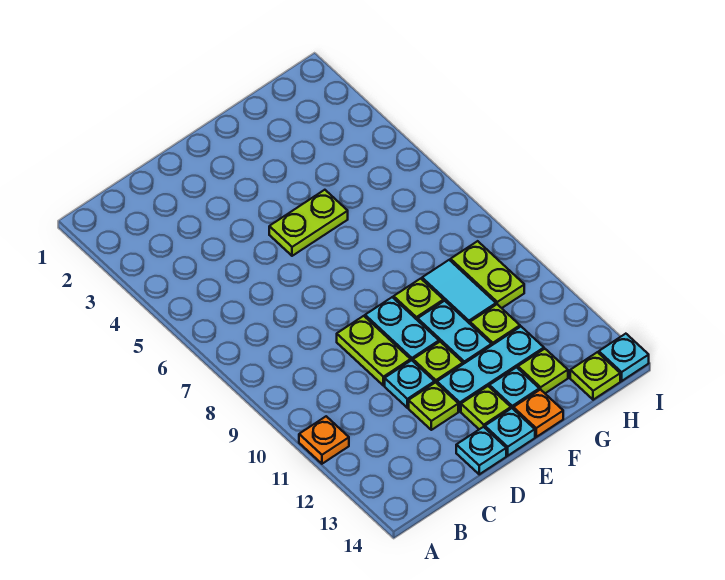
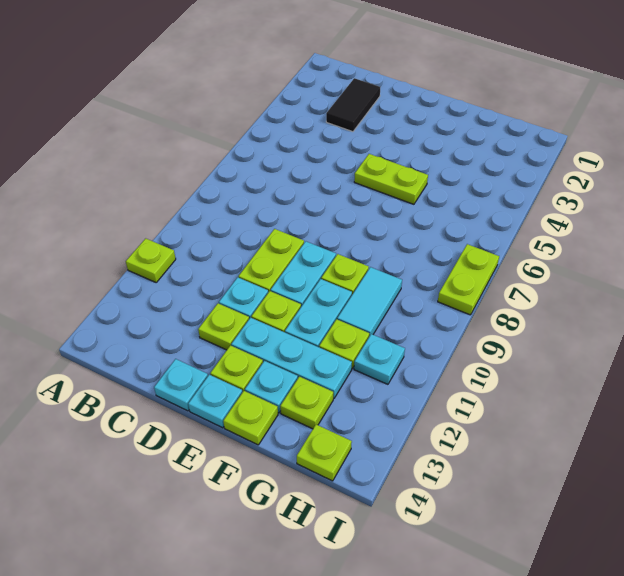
orange 1x1 plate [299,416,349,464] -> lime 1x1 plate [126,238,176,282]
none -> black 1x2 tile [326,78,380,132]
orange 1x1 plate [513,389,563,437] -> lime 1x1 plate [223,391,278,445]
lime 1x2 plate [451,241,524,308] -> lime 1x2 plate moved to [438,244,499,315]
cyan 1x1 plate [599,334,649,381] -> cyan 1x1 plate moved to [354,334,405,384]

